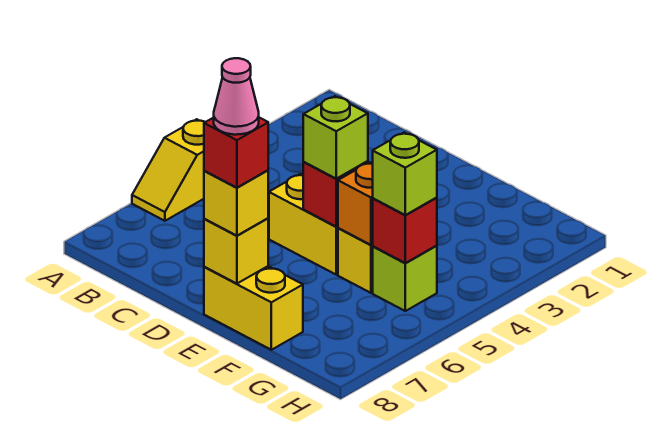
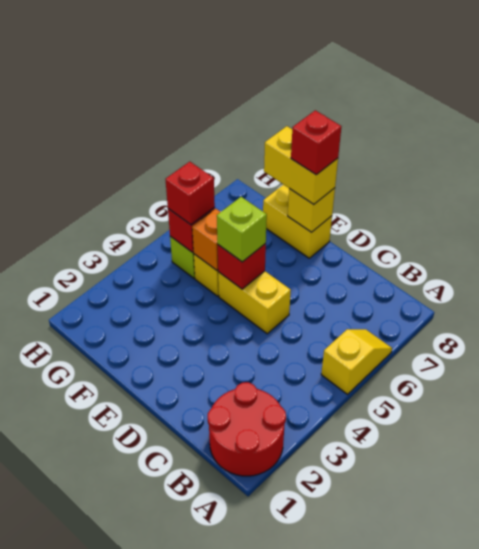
none -> red 2x2 round brick [208,382,286,476]
yellow 1x1 brick [204,170,268,236] -> yellow 1x2 brick [264,126,338,205]
pink 1x1 cone [214,58,259,135] -> none
lime 1x1 brick [373,133,437,215] -> red 1x1 brick [165,162,215,225]

